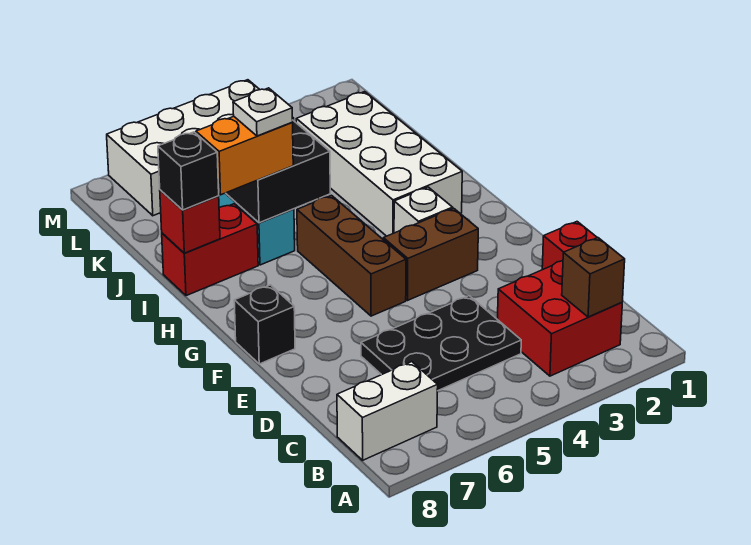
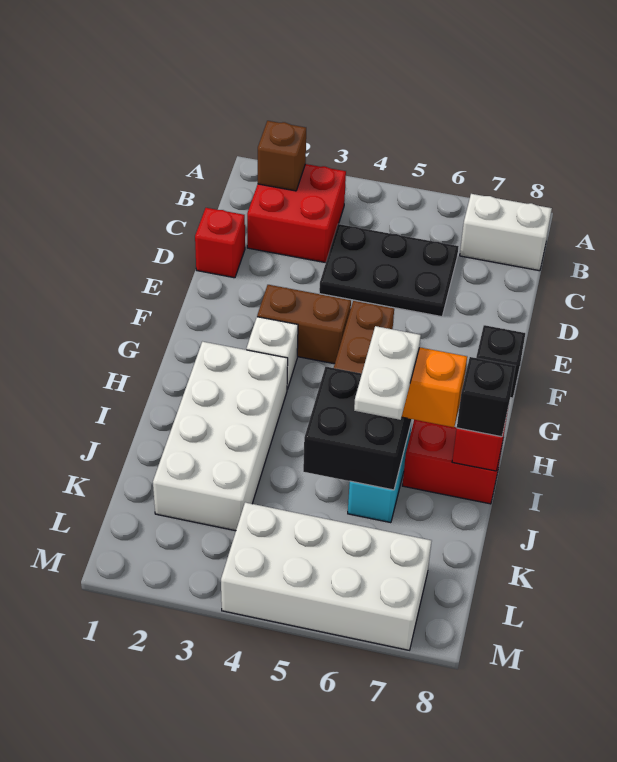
white 1x1 plate [233,88,293,136] -> white 1x2 plate [354,326,421,420]

